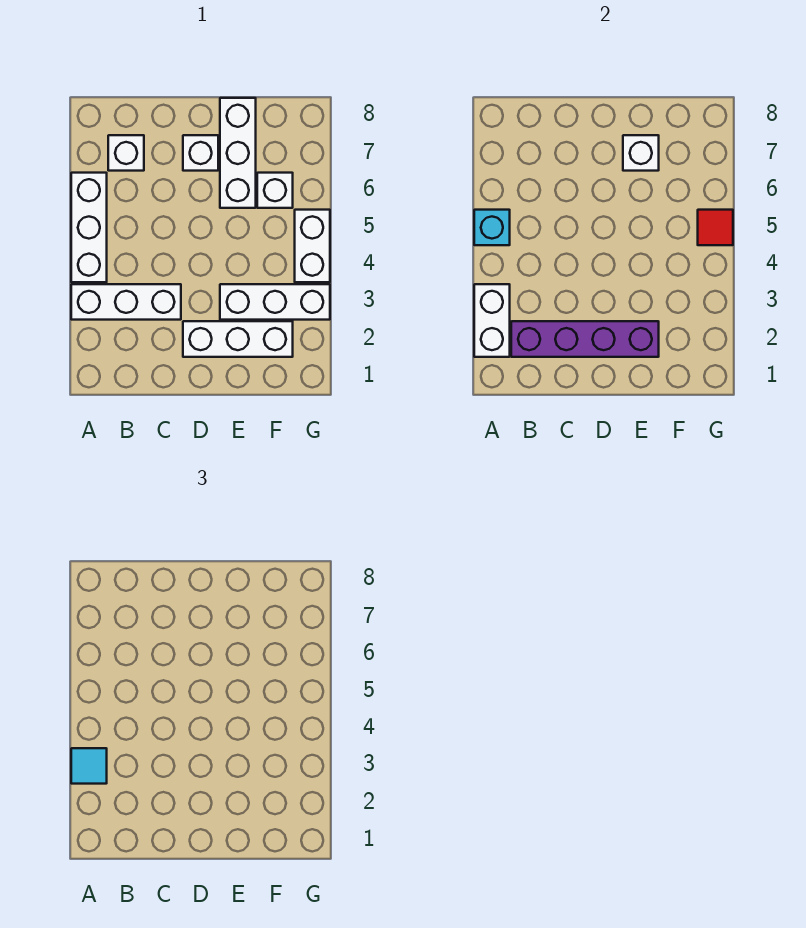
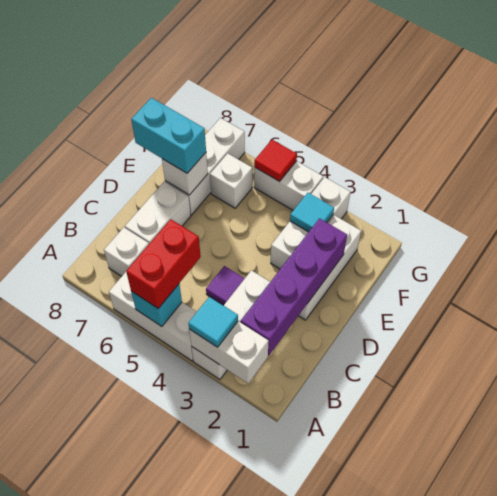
none -> red 1x2 brick [126,219,201,308]
none -> purple 1x1 tile [206,266,245,305]
white 1x1 brick [183,135,218,171] -> white 1x2 brick [125,182,191,244]
white 1x3 brick [220,98,256,208] -> white 1x3 brick turned to [165,118,245,215]
none -> cyan 1x2 brick [131,98,206,173]
none -> cyan 1x1 tile [290,193,334,232]

